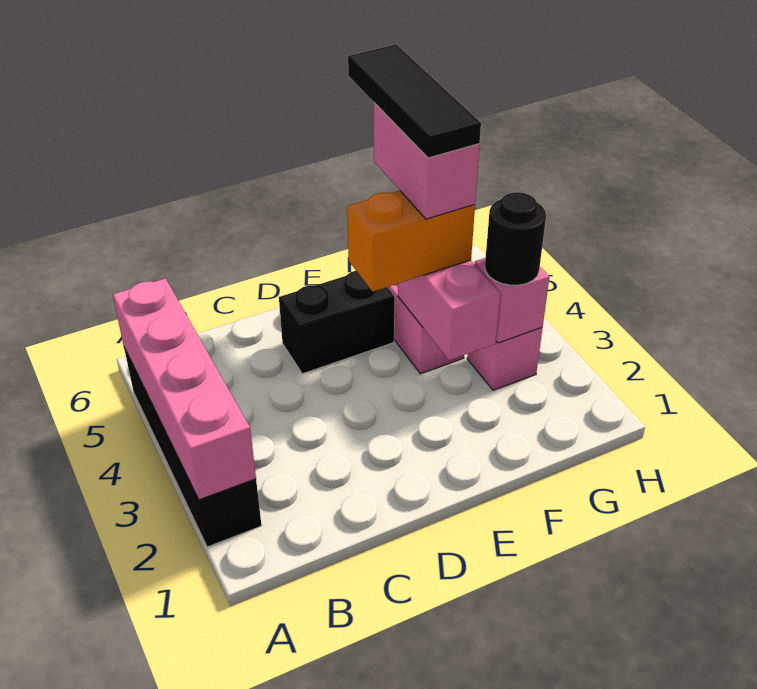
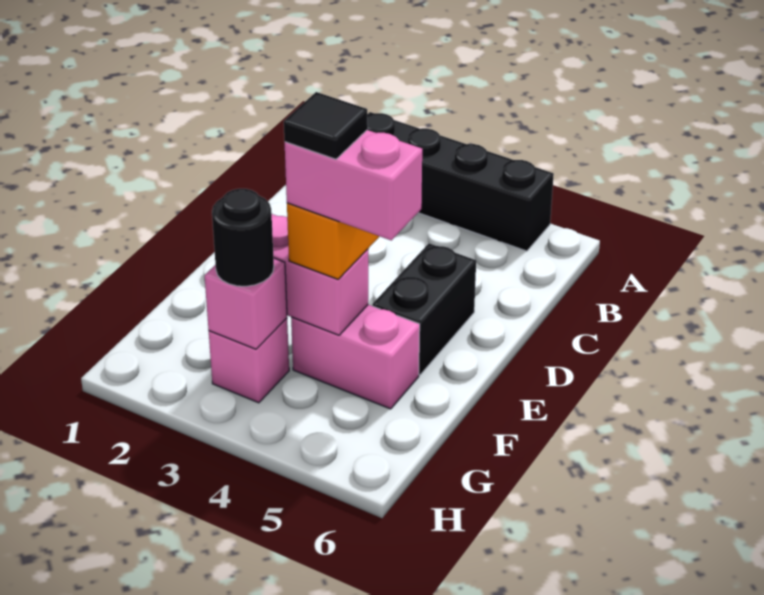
pink 1x4 brick [113,278,256,500] -> none
black 1x3 tile [348,44,481,158] -> black 1x1 tile [284,92,368,159]

